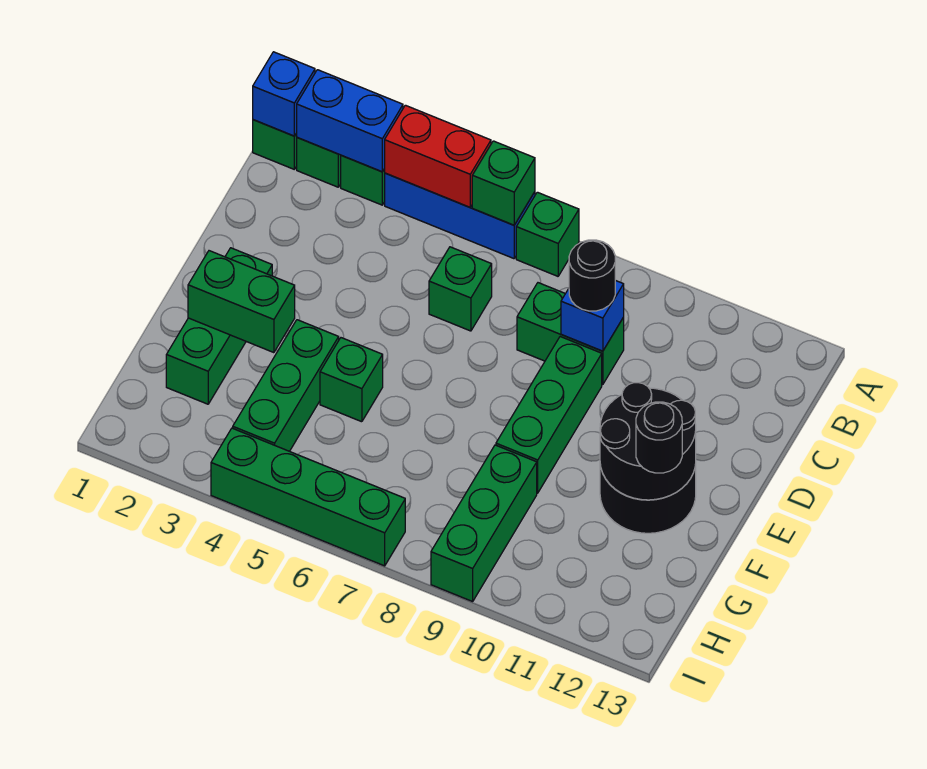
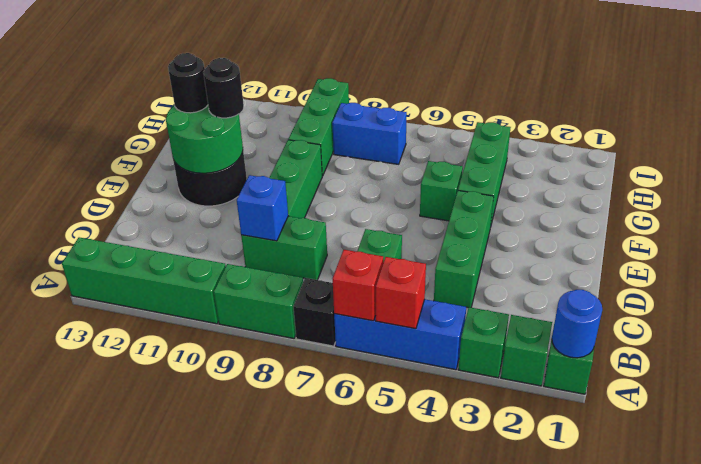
blue 1x1 brick [253,52,315,136] -> blue 1x1 round brick [552,290,602,358]
blue 1x2 brick [297,70,403,172] -> blue 1x2 brick moved to [332,103,407,164]
red 1x2 brick [385,105,491,207] -> red 1x1 brick [376,257,426,329]
green 1x1 brick [472,141,535,225] -> red 1x1 brick [333,250,383,321]
green 1x1 brick [516,192,579,276] -> black 1x1 brick [293,278,336,346]
black 1x1 round brick [569,240,615,311] -> black 1x1 round brick moved to [203,58,244,118]
green 1x3 brick [166,248,272,404] -> green 1x3 brick moved to [434,191,494,308]
black 2x2 round brick [600,383,696,500] -> green 2x2 round brick [166,105,243,173]
green 1x2 brick [188,251,295,353] -> green 1x2 brick moved to [214,264,303,338]
green 1x4 brick [211,428,405,566] -> green 1x4 brick moved to [62,237,226,324]

